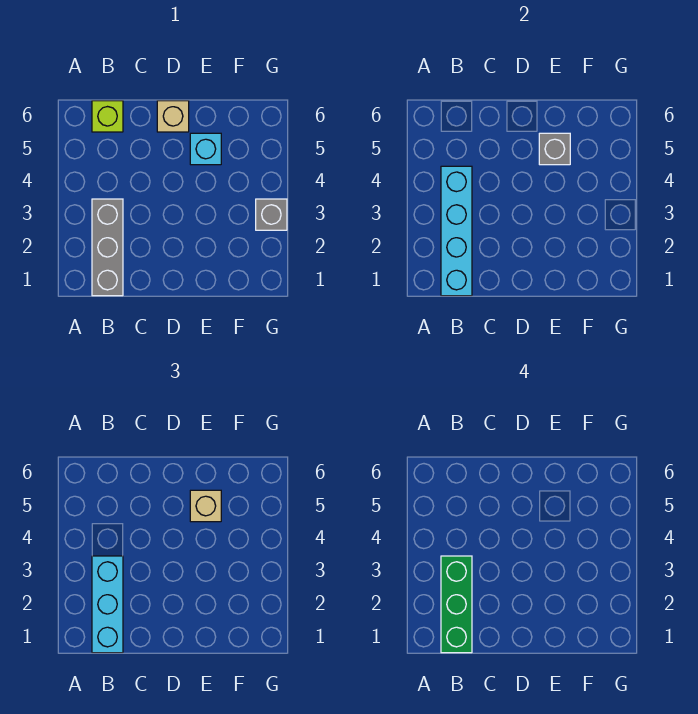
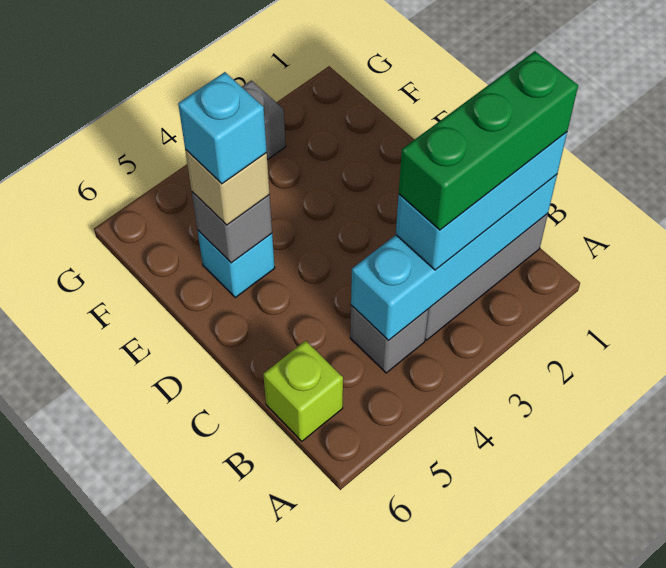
none -> grey 1x1 brick [350,305,429,373]
tan 1x1 brick [157,101,189,132] -> none
none -> cyan 1x1 brick [178,72,267,184]

